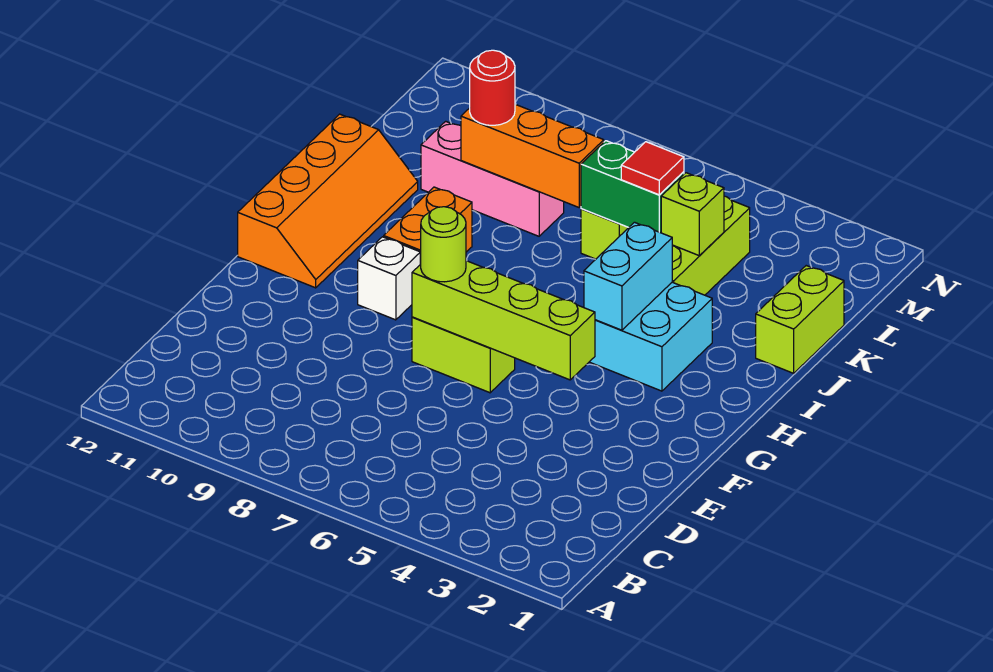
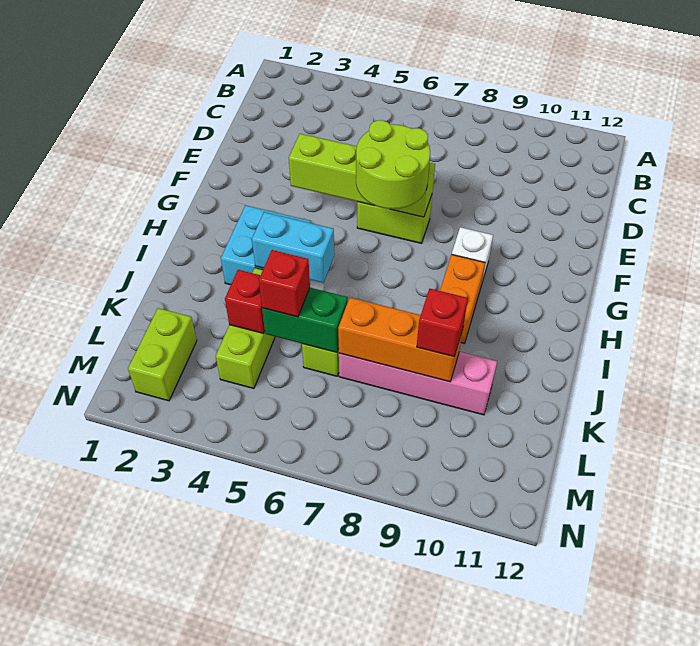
lime 1x1 round brick [421,207,466,282] -> lime 2x2 round brick [356,120,430,209]
orange 2x4 slope [238,114,418,288] -> none
cyan 1x2 brick [584,222,672,330] -> cyan 1x2 brick turned to [252,212,334,283]
lime 1x2 brick [756,266,844,373] -> lime 1x2 brick moved to [128,308,197,401]
lime 1x1 brick [661,173,724,255] -> red 1x1 brick [225,270,265,333]
red 1x1 tile [621,142,684,195] -> red 1x1 brick [259,250,310,317]
pink 1x3 brick [421,121,564,236] -> pink 1x4 brick [339,352,497,415]
red 1x1 round brick [470,50,515,125] -> red 1x1 brick [417,289,468,357]

